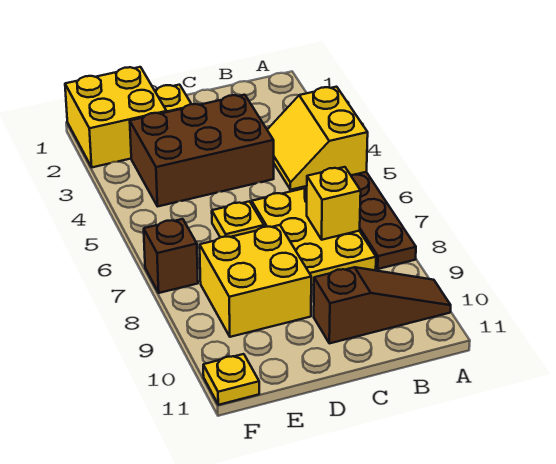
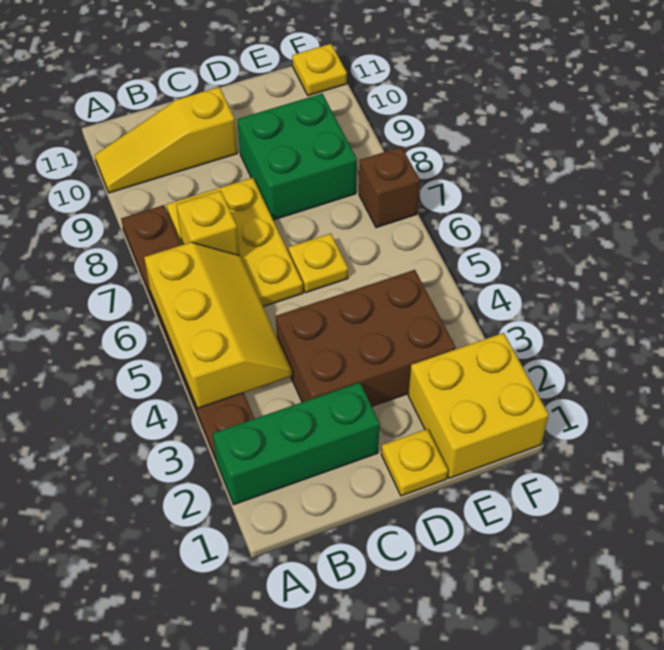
none -> green 1x3 brick [213,383,380,505]
yellow 2x2 slope [267,87,368,190] -> yellow 2x3 slope [144,242,292,409]
brown 1x3 slope [314,267,451,343] -> yellow 1x3 slope [95,87,237,193]
yellow 2x2 brick [200,225,311,337] -> green 2x2 brick [237,94,357,220]

